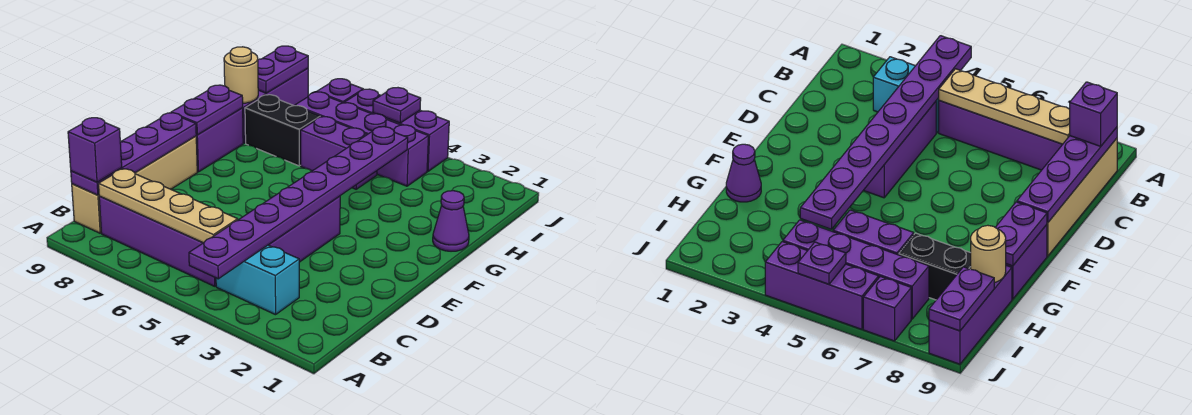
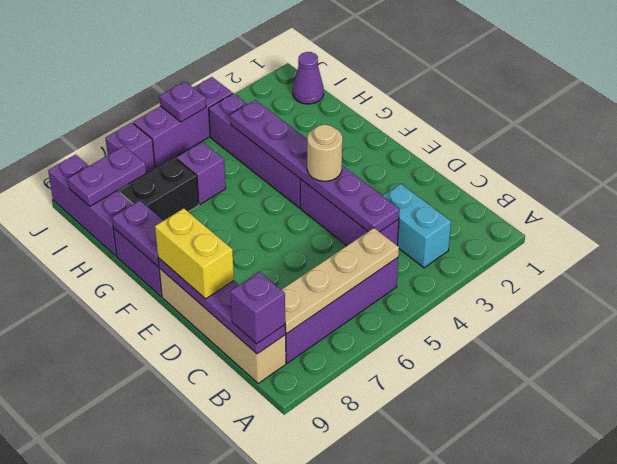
purple 1x8 plate [189,127,408,279] -> purple 1x6 plate [230,100,400,232]
cyan 1x2 brick [216,245,299,315] -> cyan 1x2 brick turned to [383,184,451,268]
none -> yellow 1x2 brick [155,208,234,299]
purple 1x1 cone [433,191,469,251] -> purple 1x1 cone moved to [293,52,324,104]
purple 1x2 brick [301,117,377,189] -> purple 1x1 brick [177,142,226,204]
tan 1x1 round brick [224,47,258,103] -> tan 1x1 round brick moved to [307,125,342,181]
purple 1x4 brick [295,92,429,186] -> purple 1x4 brick turned to [209,93,300,208]
purple 1x2 plate [258,46,308,93] -> purple 1x2 plate turned to [68,146,146,206]

